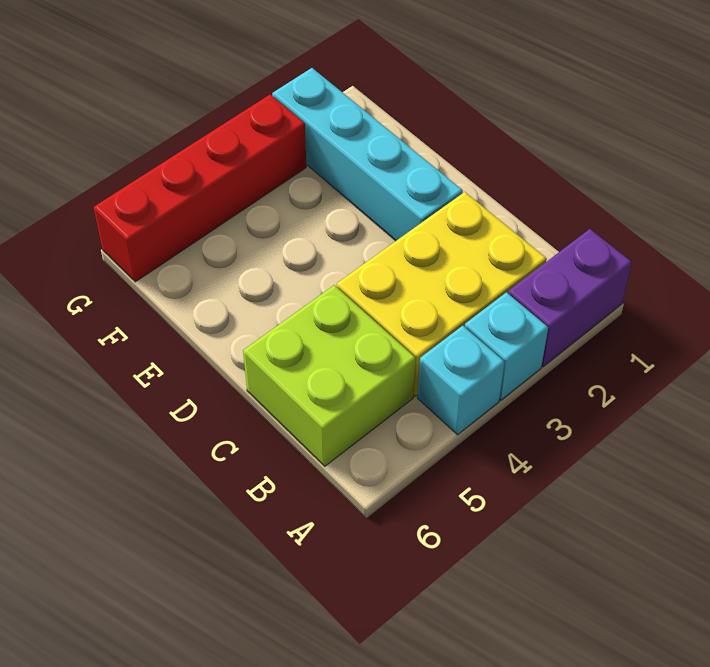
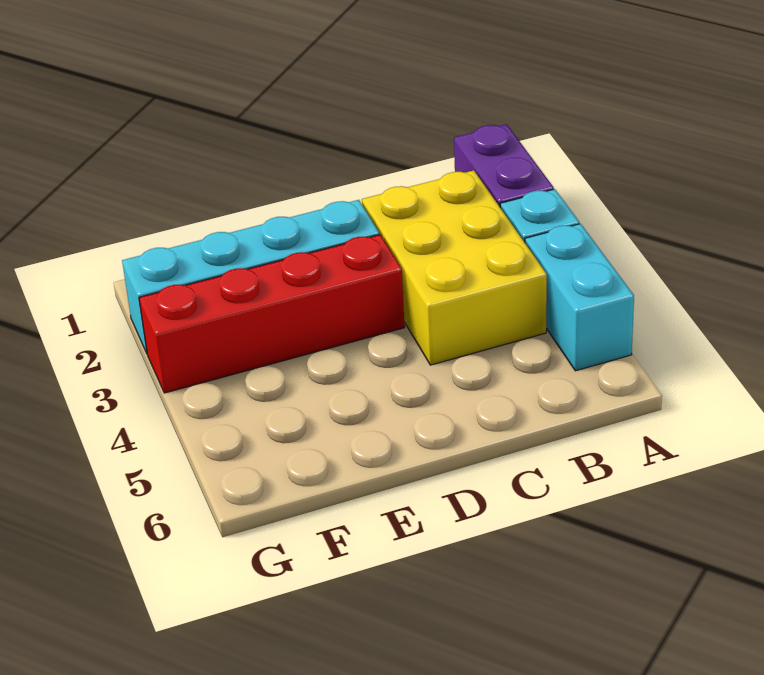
cyan 1x1 brick [418,326,505,435] -> cyan 1x2 brick [525,224,634,371]
lime 2x2 brick [243,285,416,466] -> none
red 1x4 brick [94,94,306,282] -> red 1x4 brick turned to [139,235,405,393]

